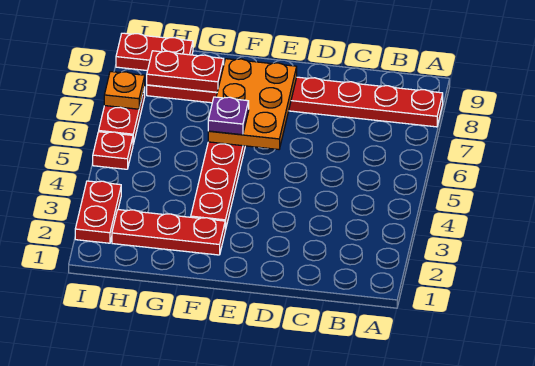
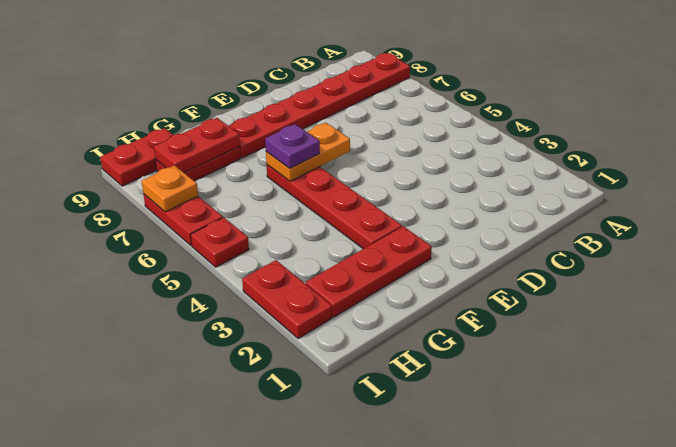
orange 2x3 plate [208,59,297,149] -> orange 1x2 plate [266,123,350,181]

